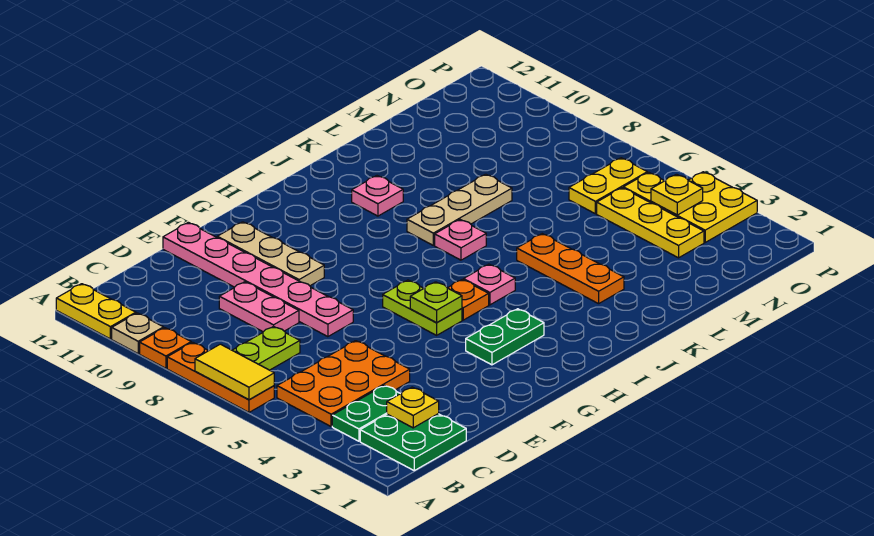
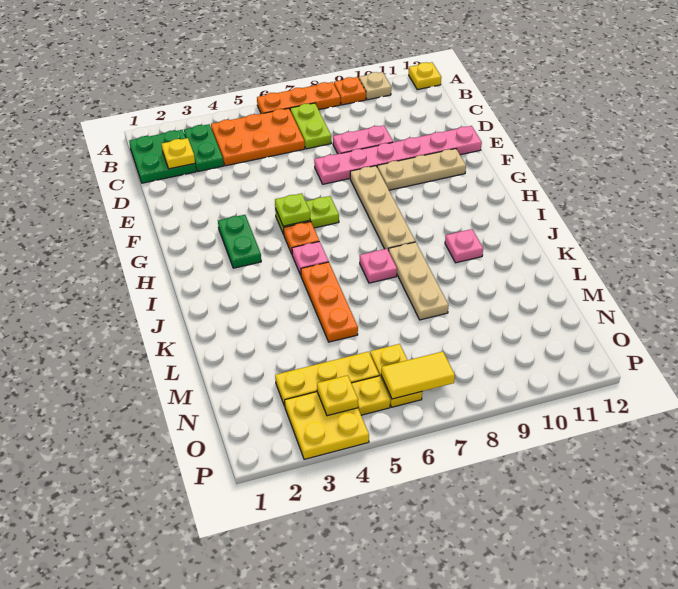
yellow 1x2 tile [195,344,274,400] -> yellow 1x2 tile moved to [381,352,455,399]
yellow 1x2 plate [56,284,136,339] -> yellow 1x1 plate [409,62,441,90]
orange 2x3 plate [277,341,410,427] -> orange 2x3 plate turned to [211,108,305,166]
none -> tan 1x4 plate [350,166,415,251]
orange 1x3 plate [517,234,624,304] -> orange 1x3 plate turned to [301,262,358,342]

